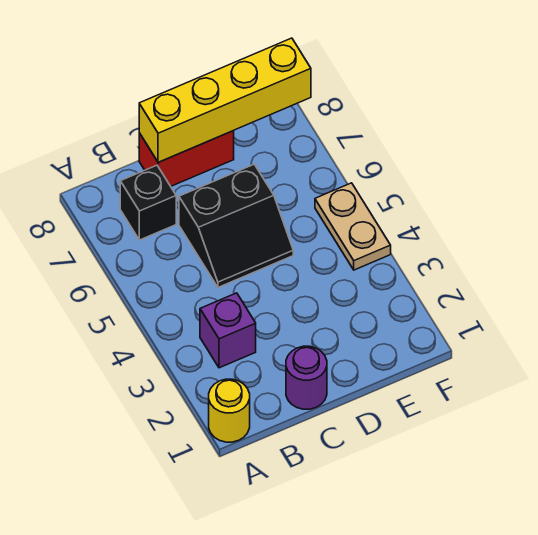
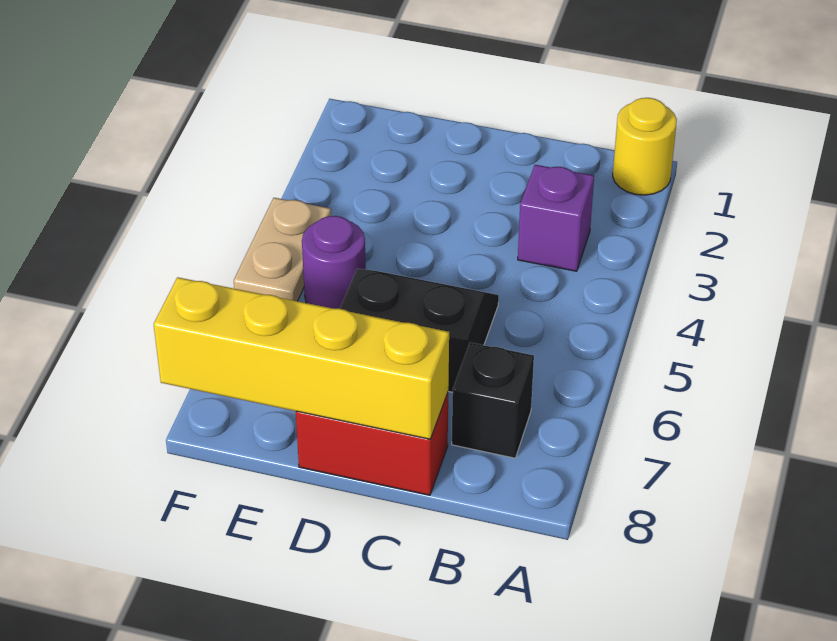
purple 1x1 round brick [286,346,327,409] -> purple 1x1 round brick moved to [302,216,366,309]

